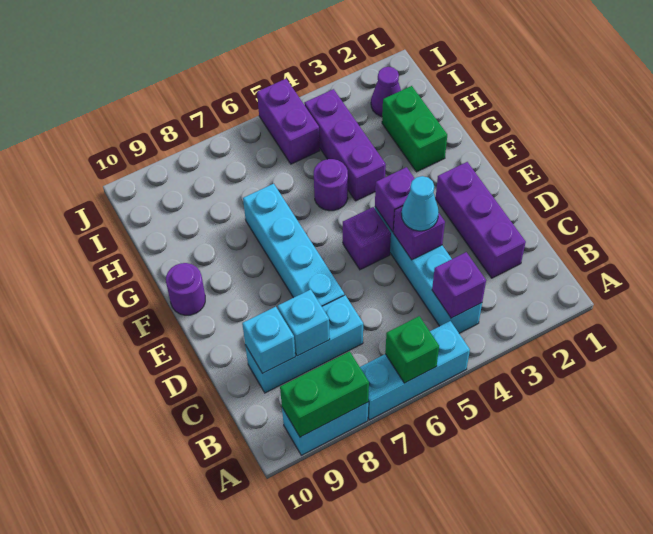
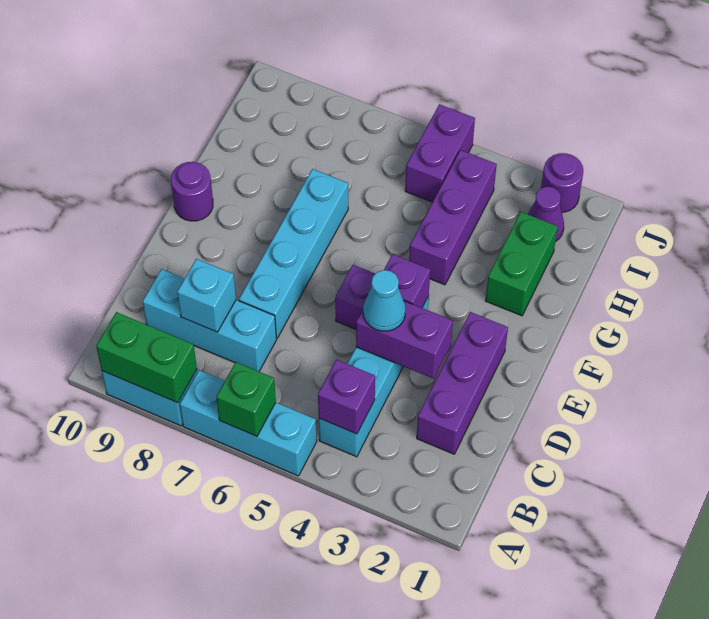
cyan 1x1 brick [242,307,295,373] -> none
purple 1x1 brick [393,206,445,260] -> purple 1x2 brick [356,301,453,379]
purple 1x1 round brick [314,159,348,211] -> purple 1x1 round brick moved to [541,153,583,212]

